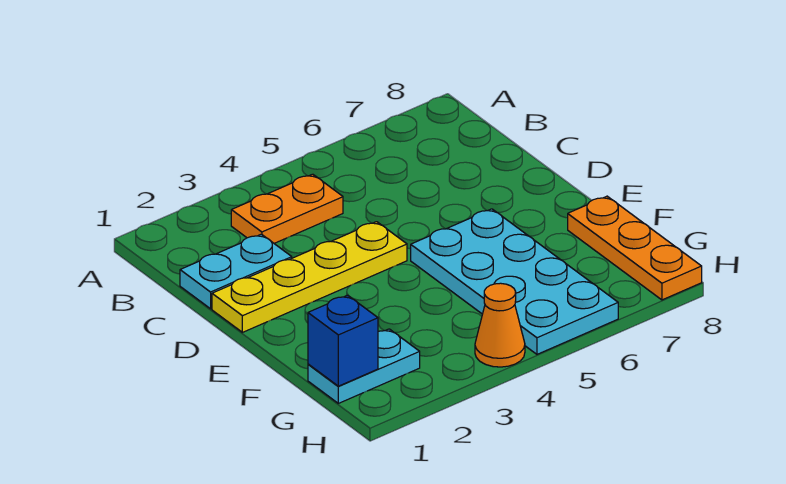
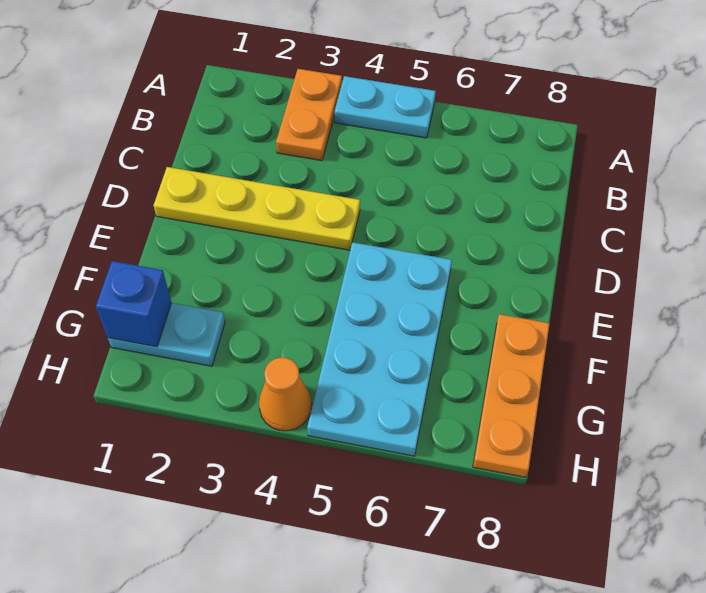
orange 1x2 plate [231,174,343,243] -> orange 1x2 plate turned to [276,69,342,161]
cyan 1x2 plate [180,234,292,309] -> cyan 1x2 plate moved to [335,76,436,138]

